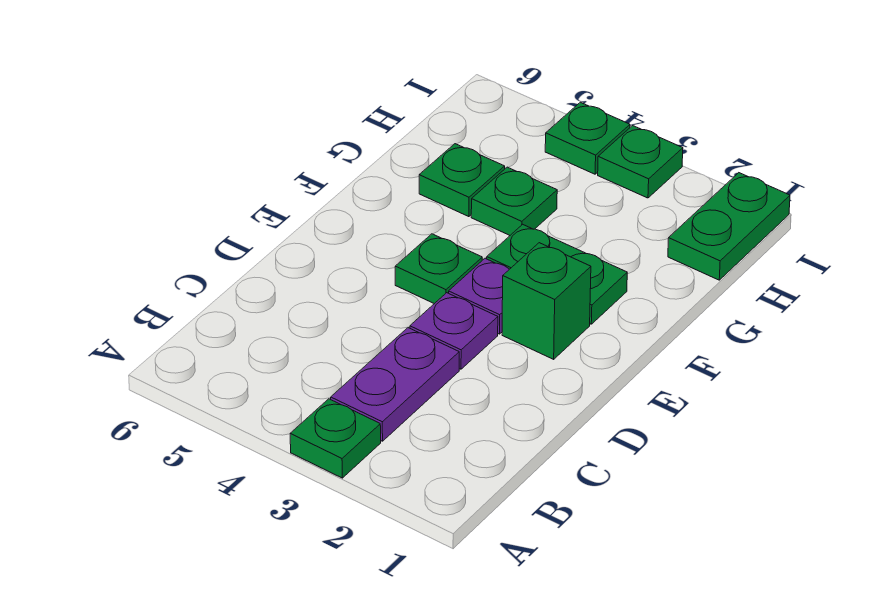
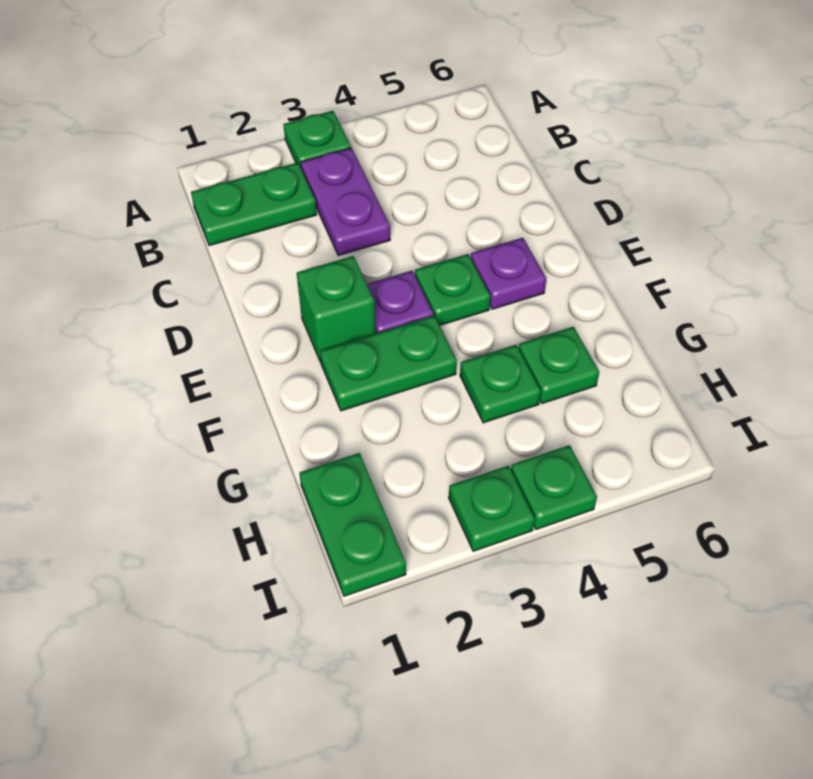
none -> green 1x2 plate [191,163,317,246]
purple 1x1 plate [410,293,498,369] -> purple 1x1 plate moved to [471,238,546,309]

